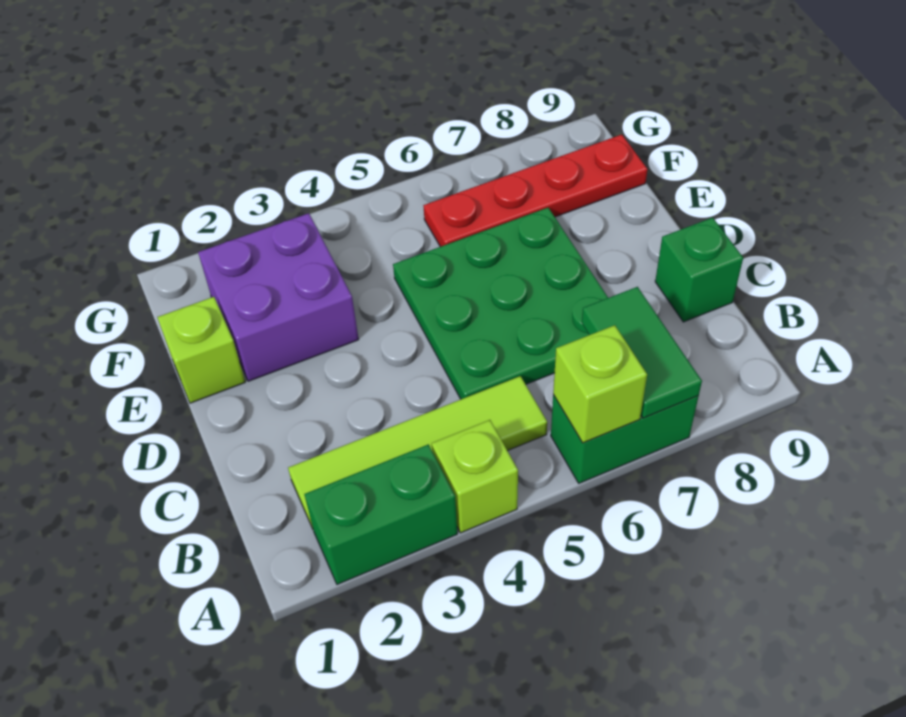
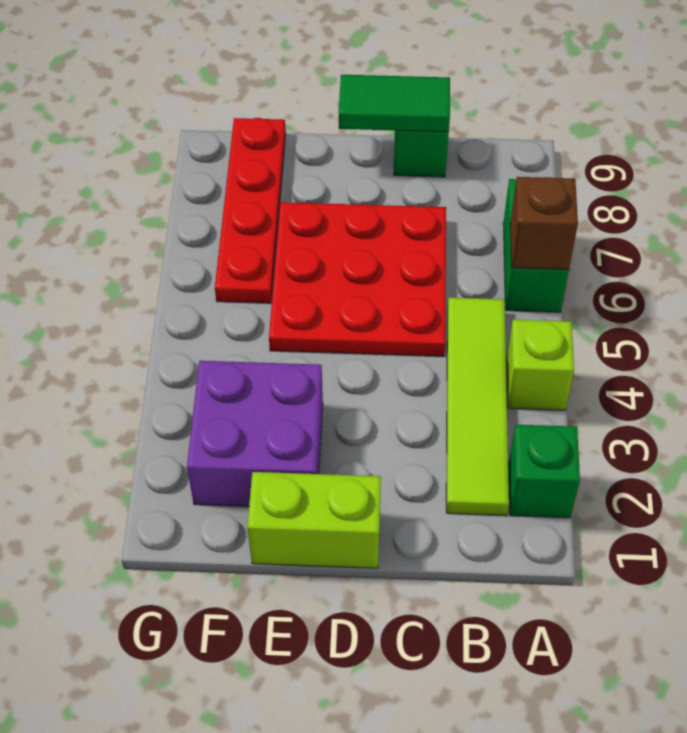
green 1x2 brick [304,444,457,584] -> green 1x1 brick [509,425,580,518]
lime 1x1 brick [553,325,647,443] -> brown 1x1 brick [510,177,578,270]
green 1x2 tile [582,287,702,418] -> green 1x2 tile moved to [339,75,450,132]
green 3x3 plate [393,208,608,399] -> red 3x3 plate [269,202,446,356]
lime 1x1 brick [157,297,245,403] -> lime 1x2 brick [247,472,381,568]

